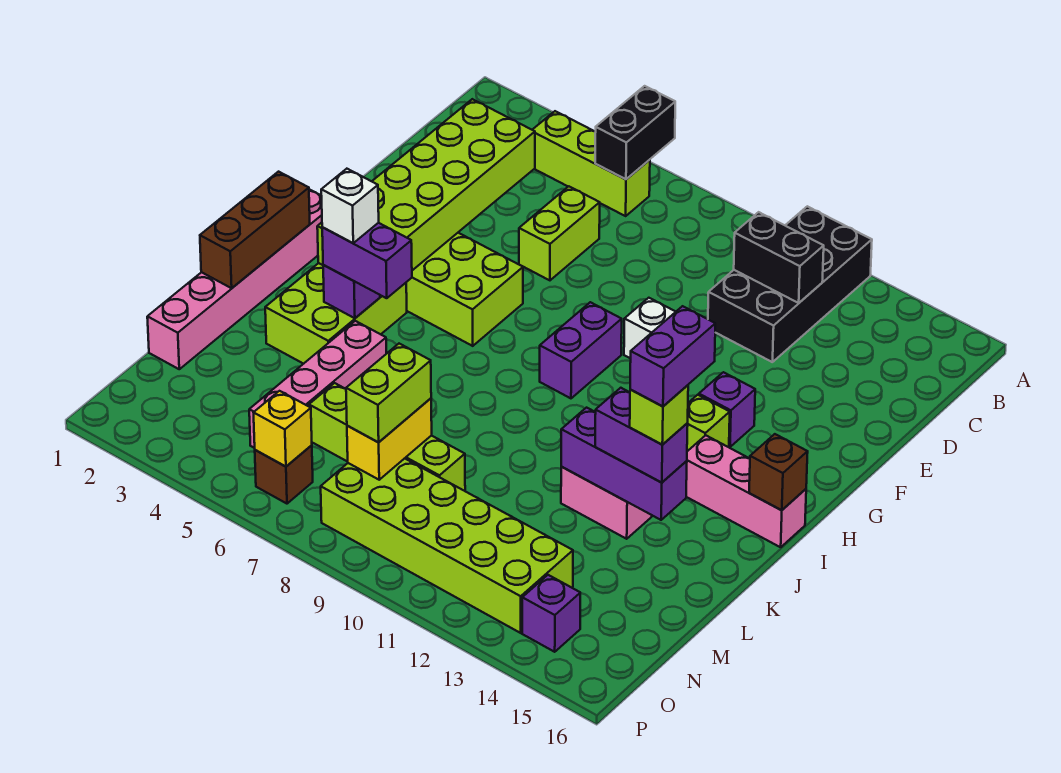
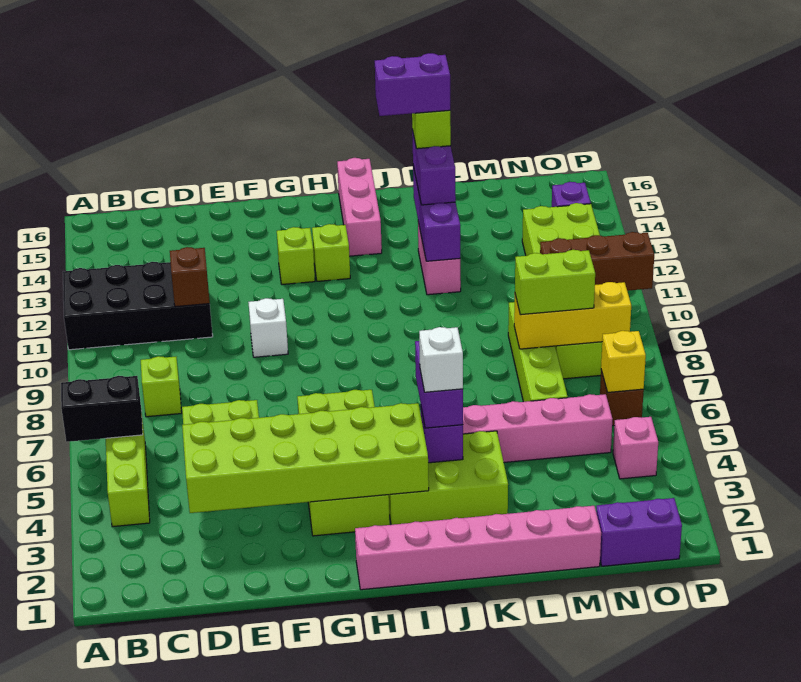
none -> lime 1x1 brick [141,356,182,417]
black 1x2 brick [734,212,824,303] -> none
purple 1x2 brick [540,302,622,398] -> purple 1x2 brick moved to [596,498,682,566]
purple 1x1 brick [699,372,755,447] -> lime 1x1 brick [277,227,315,284]
brown 1x3 brick [200,172,310,288] -> brown 1x3 brick moved to [540,232,654,291]
brown 1x1 brick [749,434,808,510] -> brown 1x1 brick moved to [170,247,210,307]
yellow 1x2 brick [347,398,432,480] -> yellow 1x3 brick [514,282,631,349]
none -> pink 1x1 brick [613,417,658,479]

